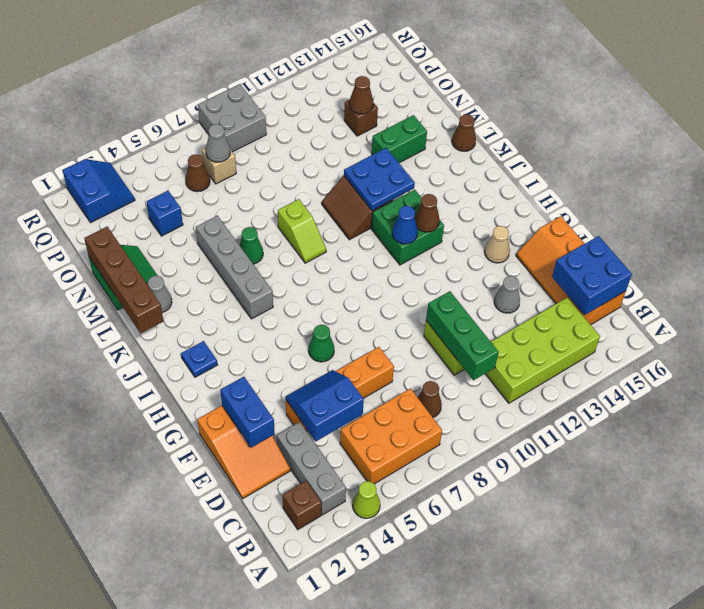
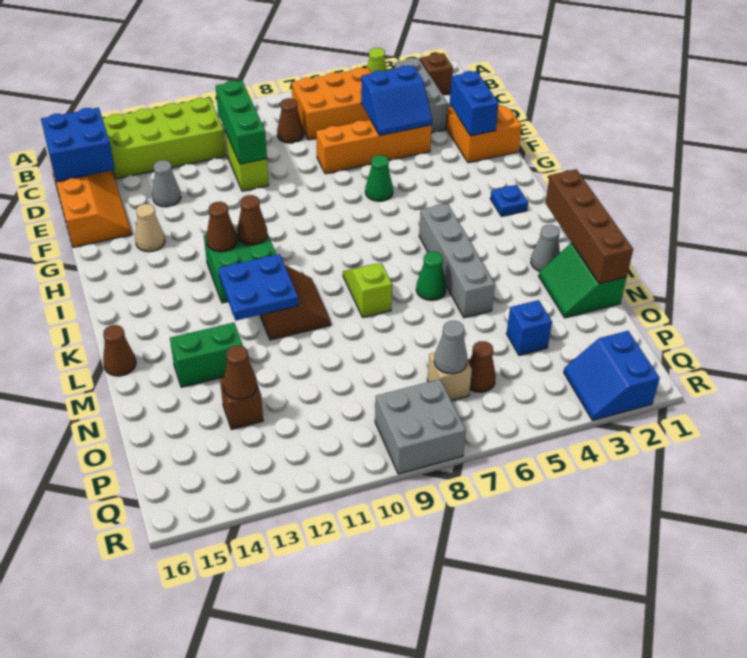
blue 1x1 cone [392,206,418,244] -> brown 1x1 cone [237,195,267,245]

